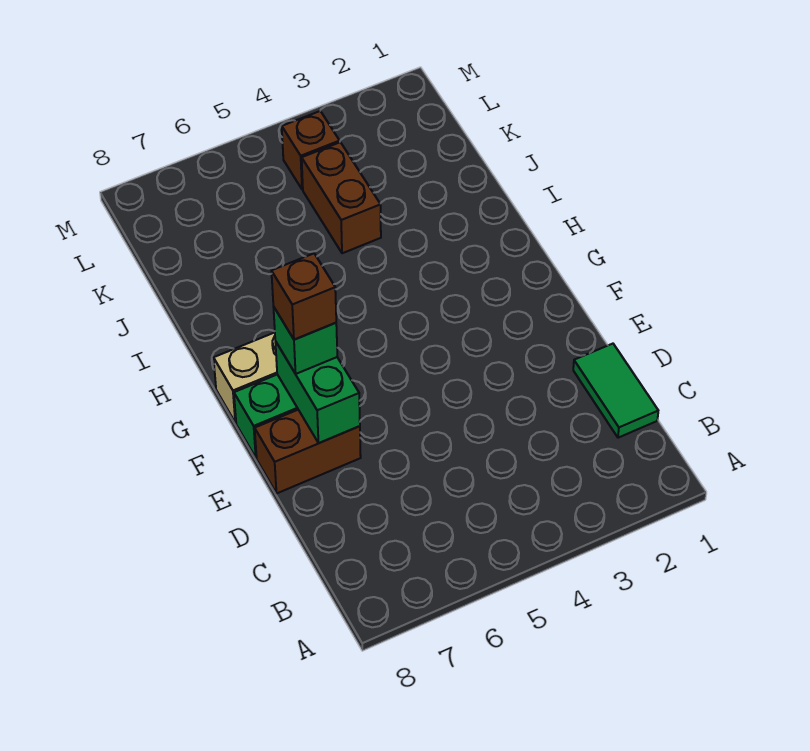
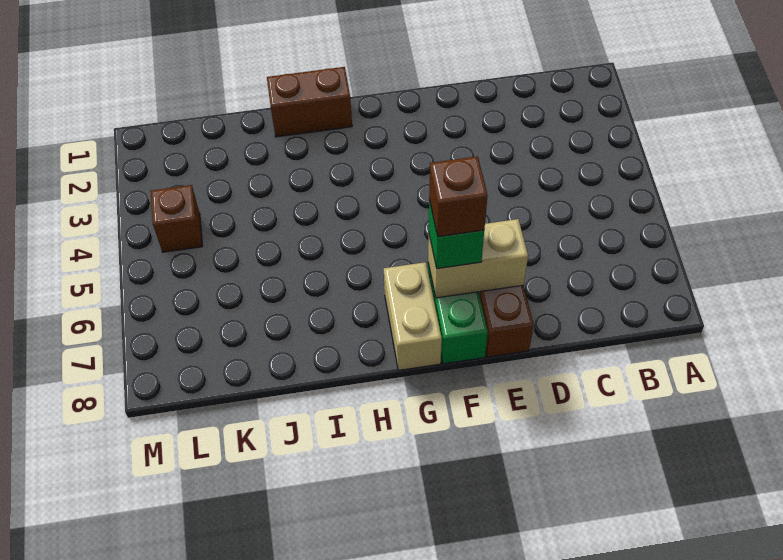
green 1x2 tile [573,344,658,438] -> none
green 1x2 brick [275,341,360,443] -> tan 1x2 brick [428,219,528,298]
brown 1x2 brick [302,142,381,253] -> brown 1x2 brick moved to [267,67,352,137]

